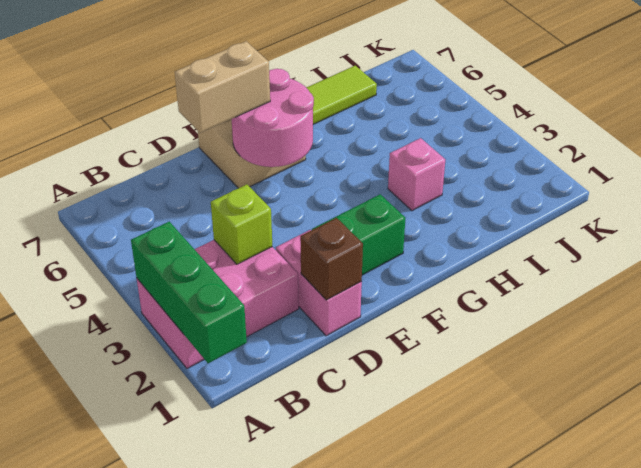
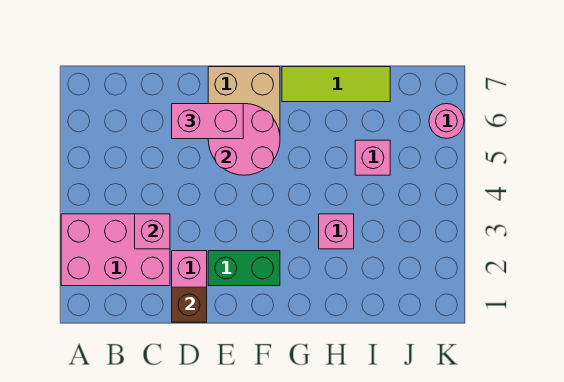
green 1x3 brick [131,222,247,363] -> none
lime 1x1 brick [211,184,272,264] -> pink 1x1 brick [135,214,170,249]
tan 1x2 brick [175,41,270,133] -> pink 1x2 brick [172,104,243,139]
none -> pink 1x1 brick [355,140,390,175]
none -> pink 1x1 round brick [429,104,464,138]

